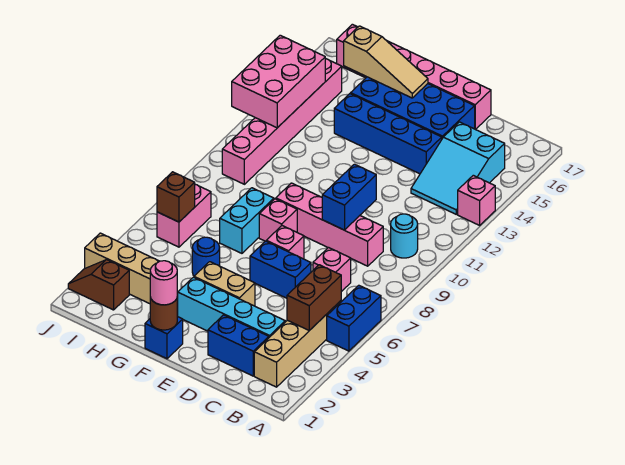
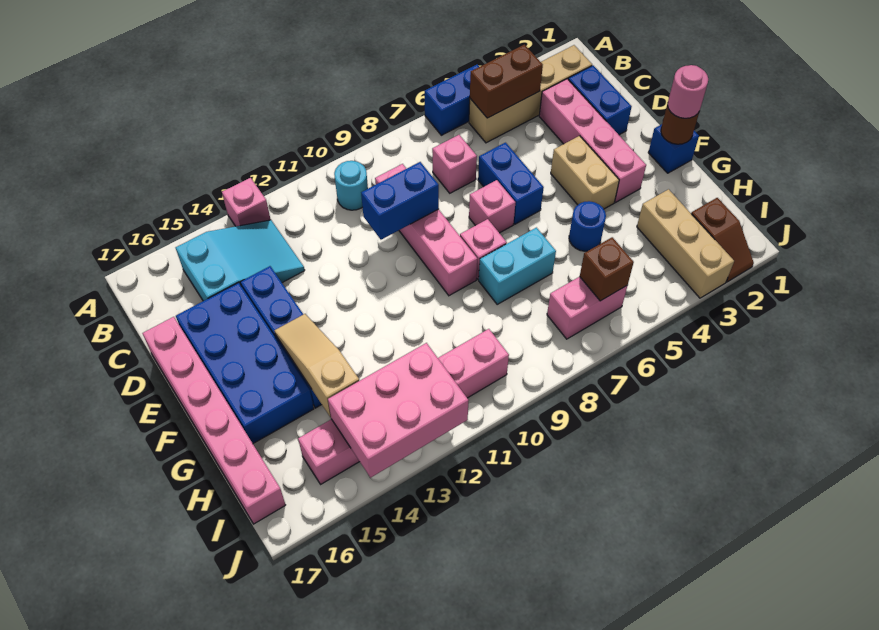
cyan 1x4 brick [177,277,285,337] -> pink 1x4 brick [539,79,646,203]
tan 1x3 slope [344,26,428,98] -> tan 1x3 slope moved to [274,314,359,417]

